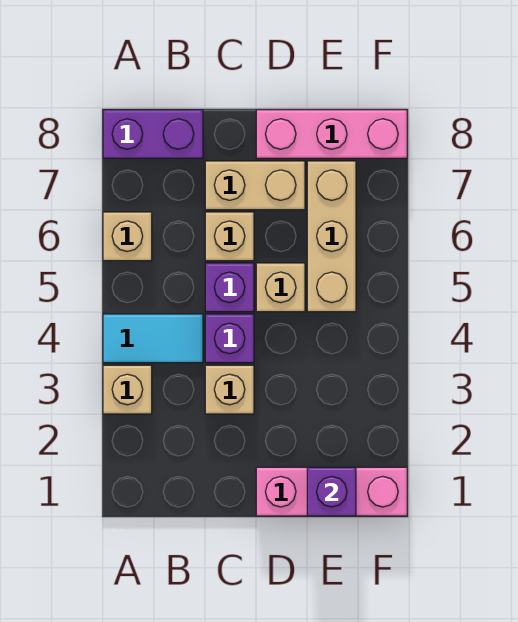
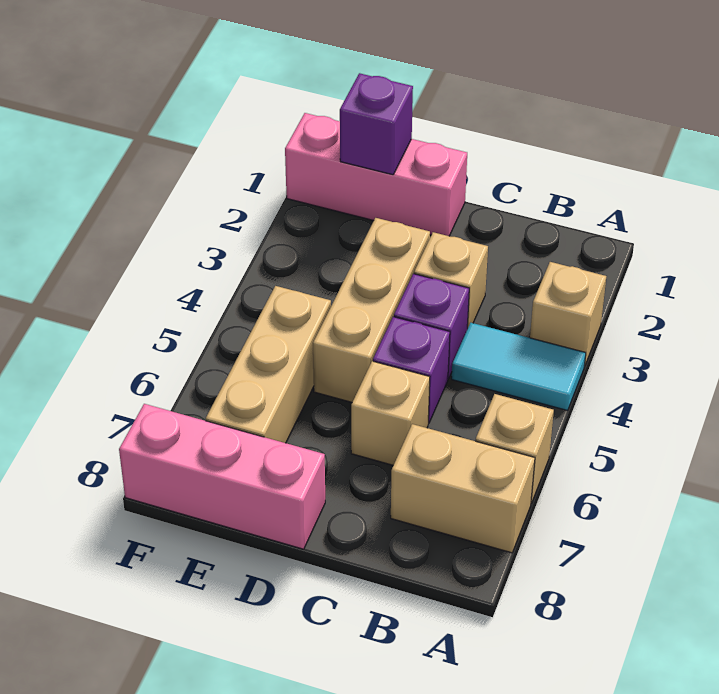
purple 1x2 brick [103,110,203,158] -> none
tan 1x2 brick [205,161,305,210] -> tan 1x2 brick moved to [391,424,535,553]
tan 1x1 brick [256,263,305,312] -> tan 1x3 brick [313,218,430,402]

